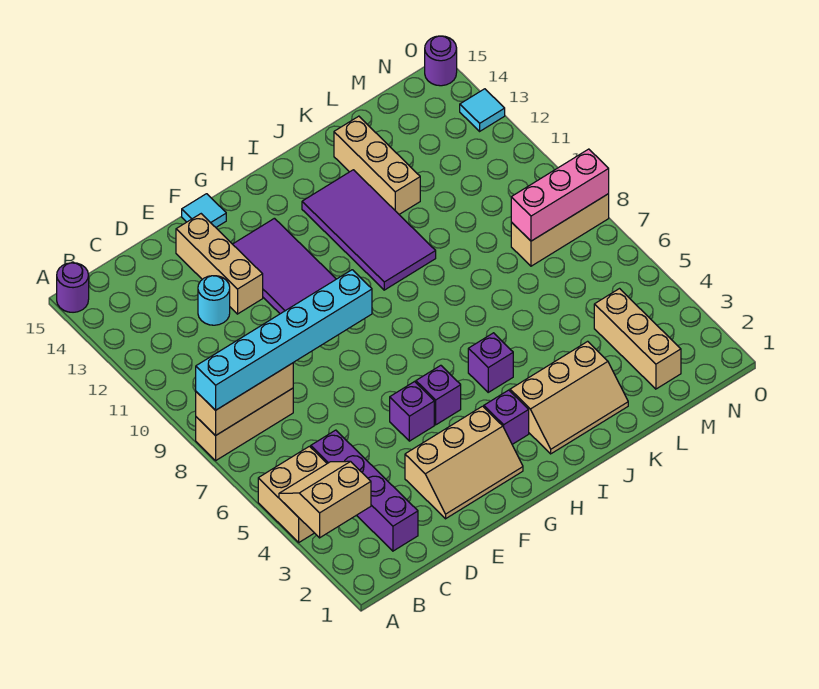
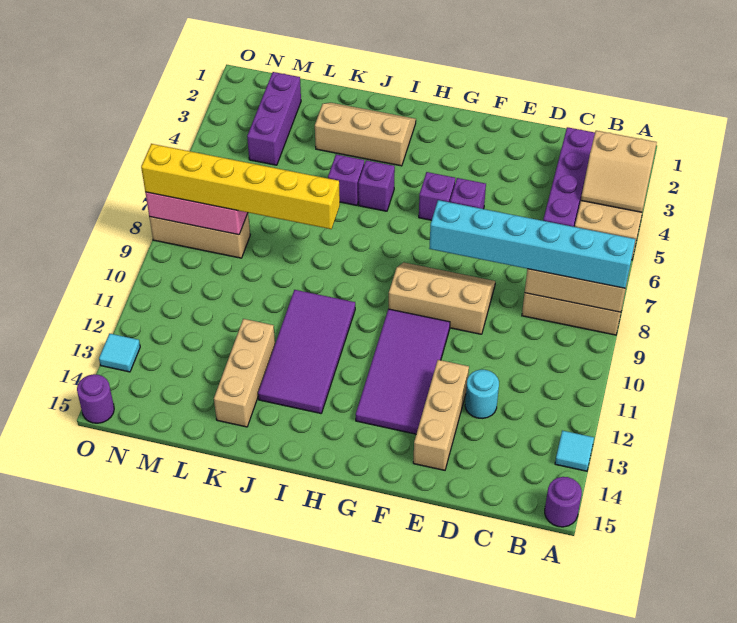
tan 2x3 slope [405,406,523,519] -> tan 2x3 slope moved to [389,262,495,334]
cyan 1x1 tile [182,194,226,227] -> cyan 1x1 tile moved to [555,431,594,471]
purple 1x1 brick [484,390,529,444] -> purple 1x1 brick moved to [328,154,364,205]
none -> yellow 1x6 brick [141,144,340,229]
tan 1x3 brick [594,289,681,389] -> purple 1x3 brick [247,72,301,165]

